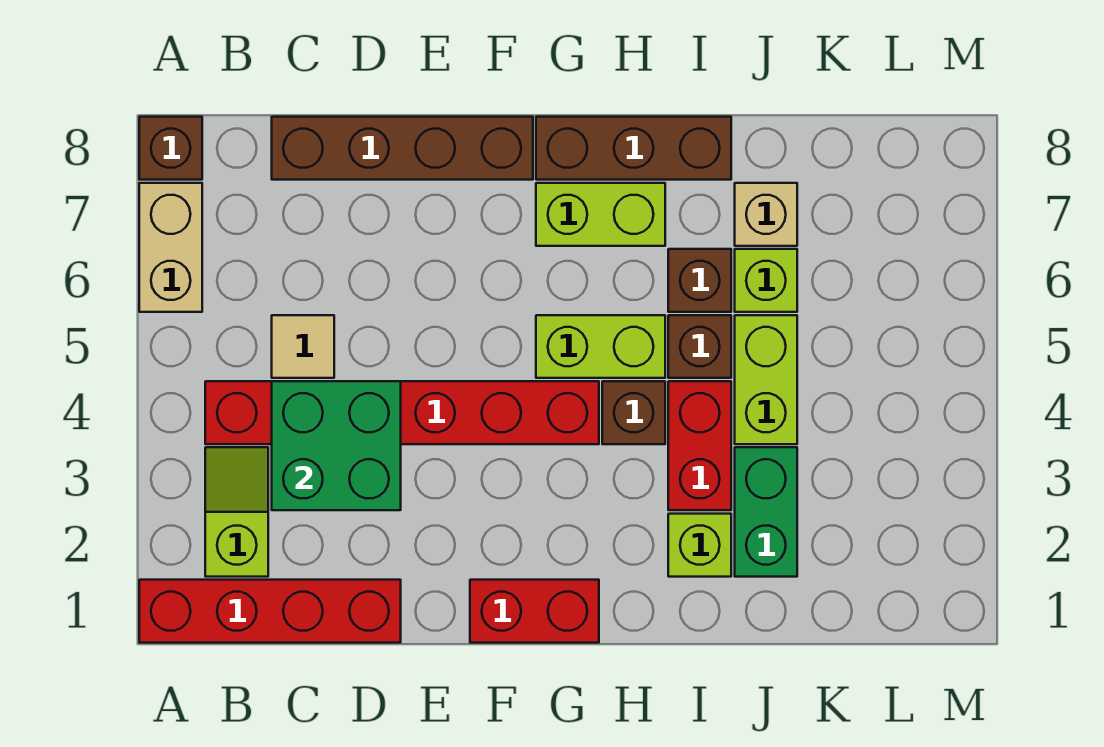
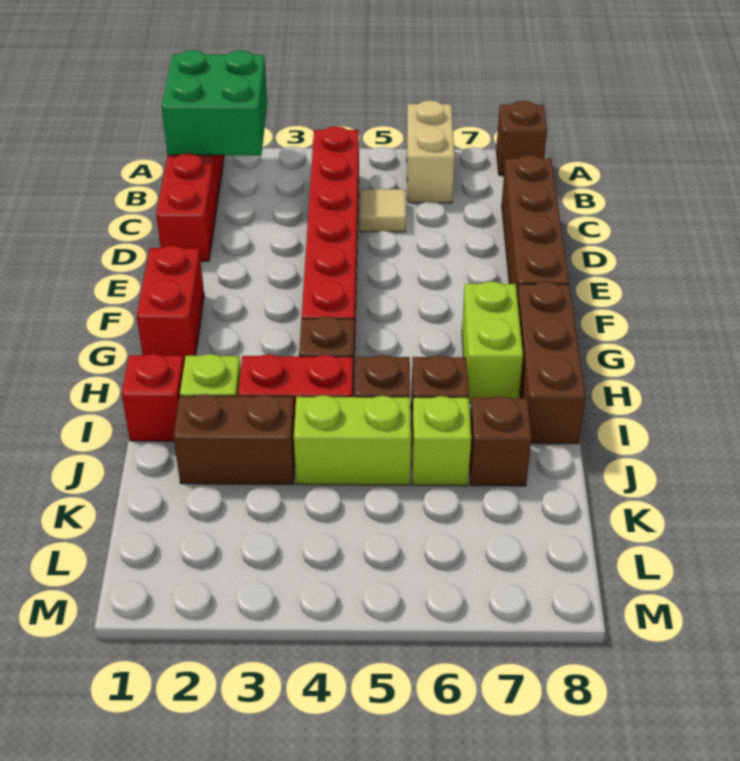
tan 1x2 brick [139,183,202,312] -> tan 1x2 brick turned to [407,100,455,203]
lime 1x2 slope [205,447,268,577] -> none
green 2x2 brick [272,381,401,510] -> green 2x2 brick moved to [162,50,267,156]
lime 1x2 brick [536,315,665,378] -> none
none -> red 1x1 brick [122,354,184,441]
green 1x2 brick [735,447,797,577] -> brown 1x2 brick [173,395,295,484]
tan 1x1 brick [735,183,797,246] -> brown 1x1 brick [469,396,532,486]

